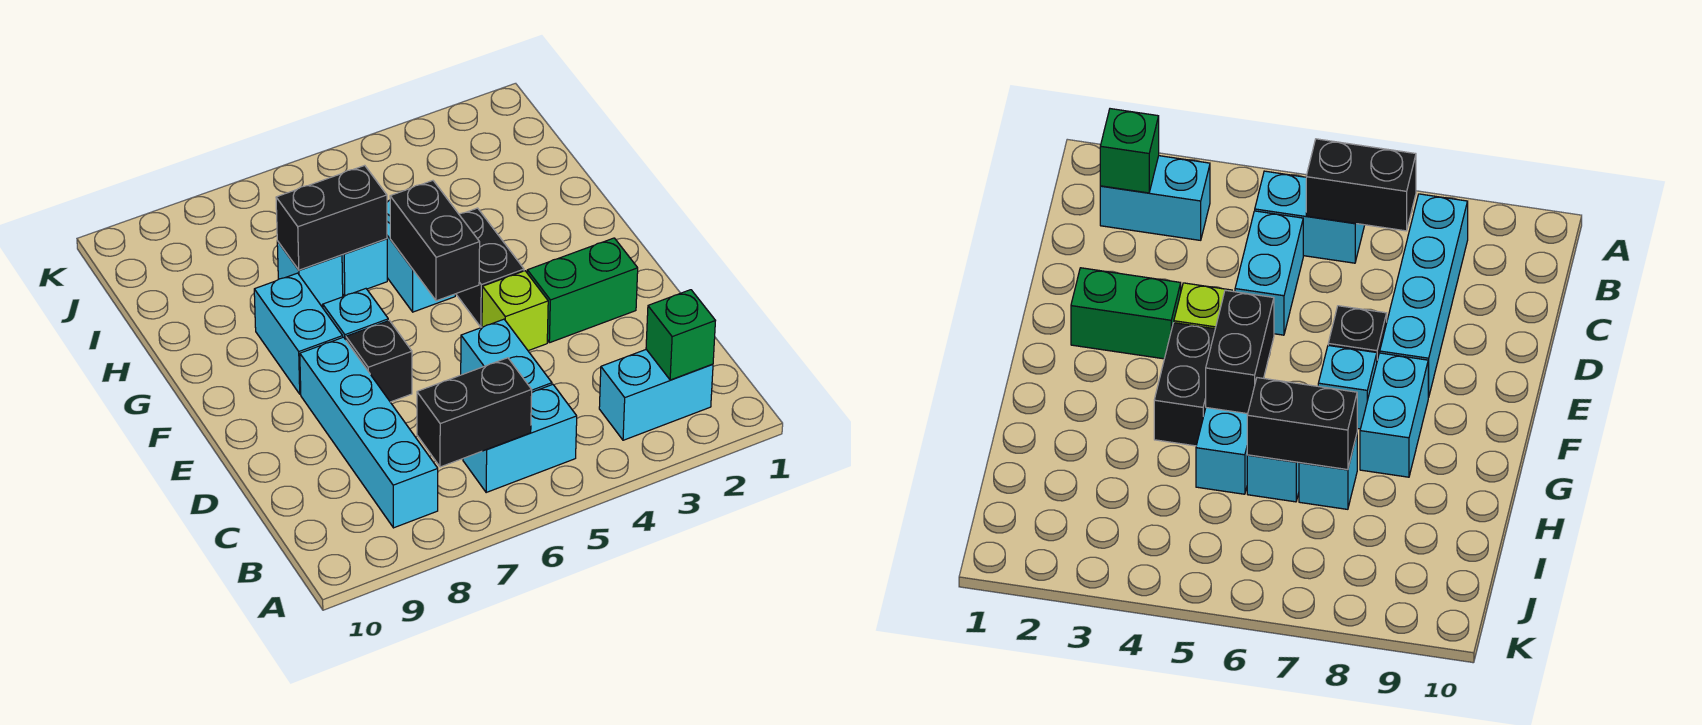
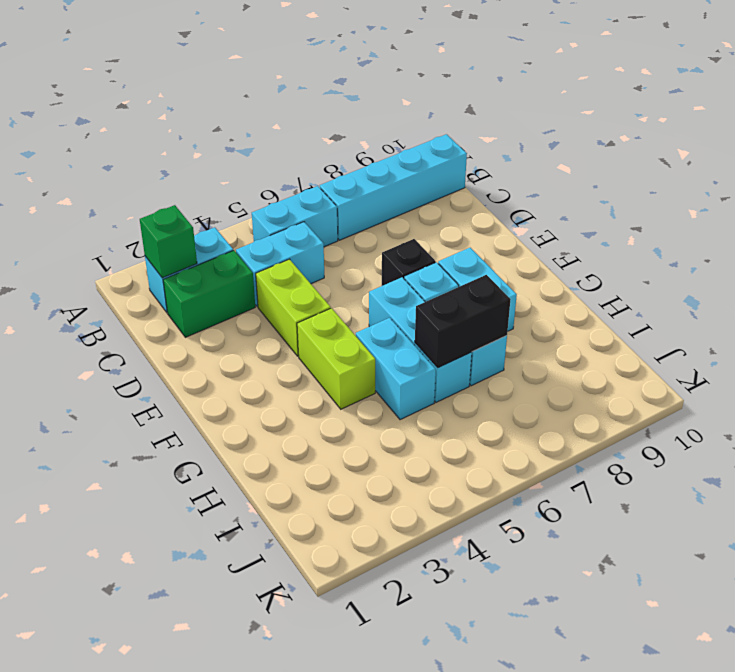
black 1x2 brick [417,358,532,467] -> none
cyan 1x4 brick [300,337,438,528] -> cyan 1x4 brick turned to [320,134,467,240]
cyan 1x2 brick [461,319,552,392] -> cyan 1x2 brick turned to [236,222,324,307]
green 1x2 brick [527,238,638,343] -> green 1x2 brick moved to [163,250,255,337]
lime 1x1 brick [482,271,548,351] -> lime 1x2 brick [256,259,331,356]
black 1x2 brick [456,208,524,327] -> lime 1x2 brick [297,308,375,409]
black 1x2 brick [390,181,480,301] -> none
cyan 1x1 brick [342,239,387,296] -> cyan 1x3 brick [369,277,472,402]

